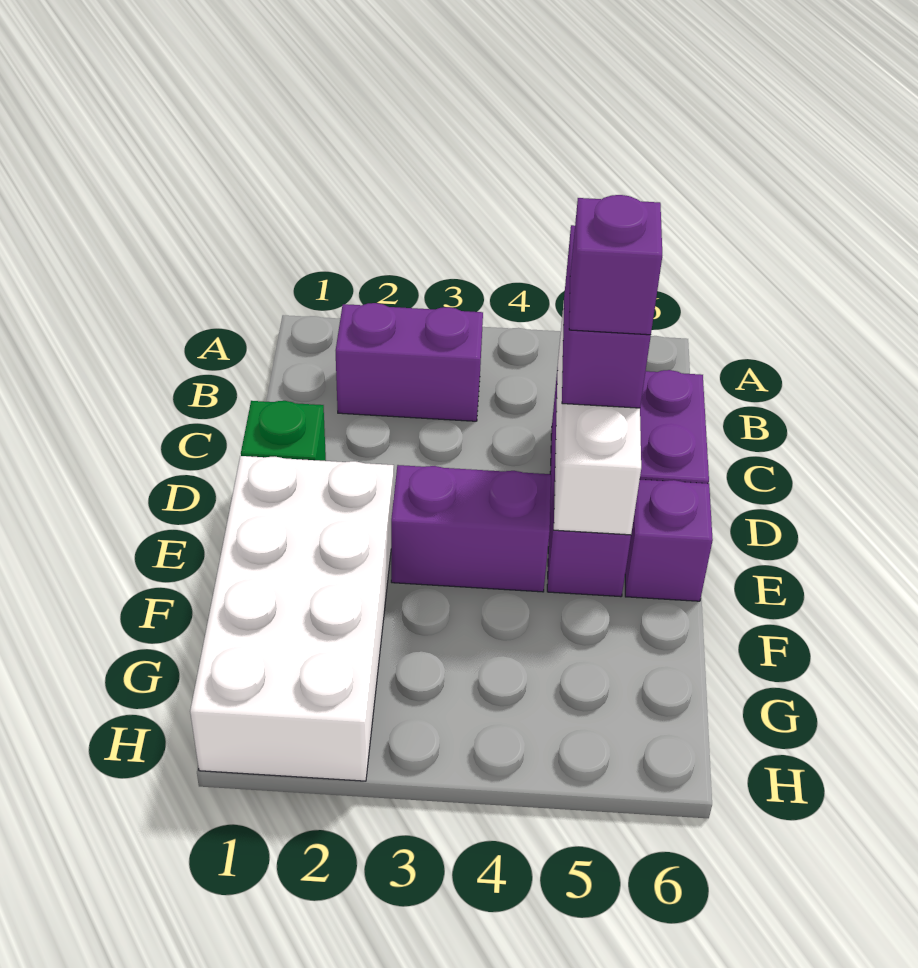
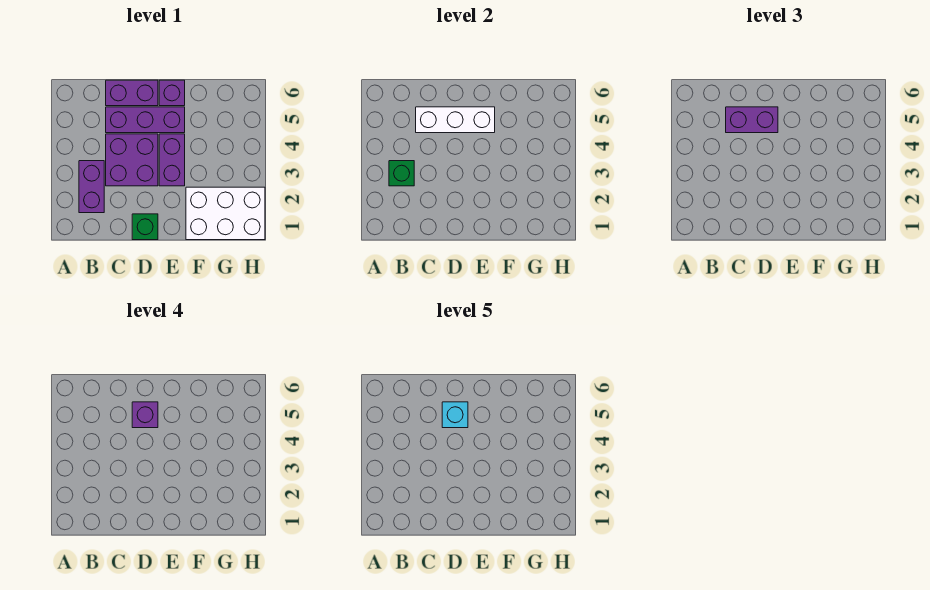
none -> green 1x1 brick [389,161,414,186]
none -> purple 2x2 brick [106,134,158,186]
none -> cyan 1x1 brick [442,402,468,428]
white 2x4 brick [190,456,394,781] -> white 2x3 brick [186,187,265,240]

